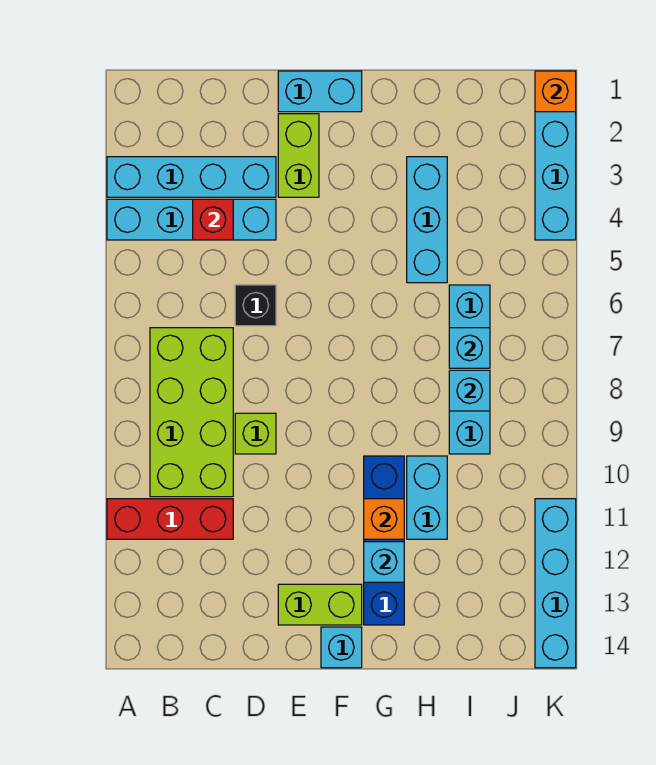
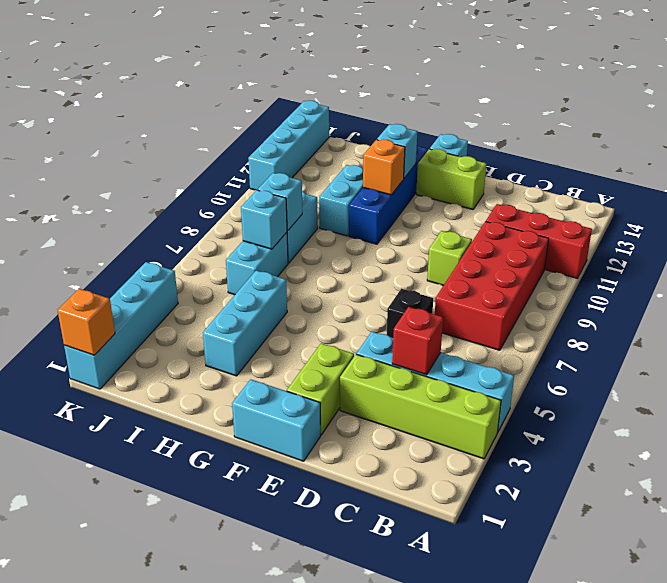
cyan 1x4 brick [107,157,276,197] -> lime 1x4 brick [340,354,501,459]
lime 2x4 brick [150,328,233,497] -> red 2x4 brick [435,221,549,350]

